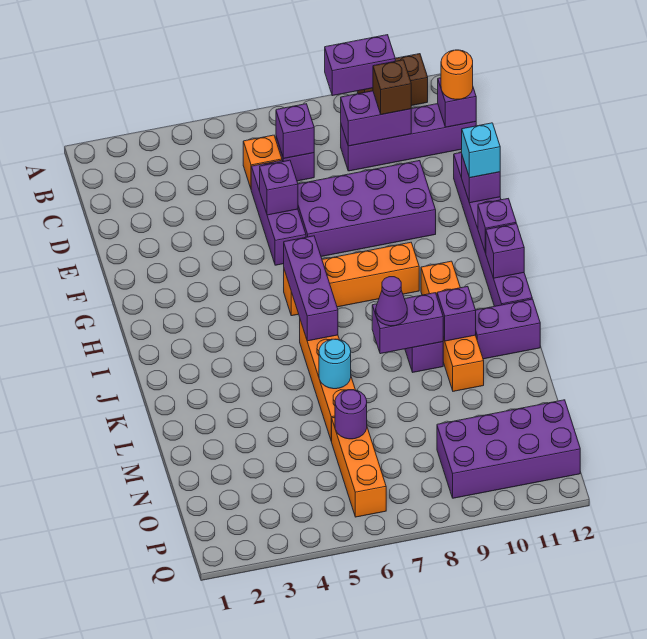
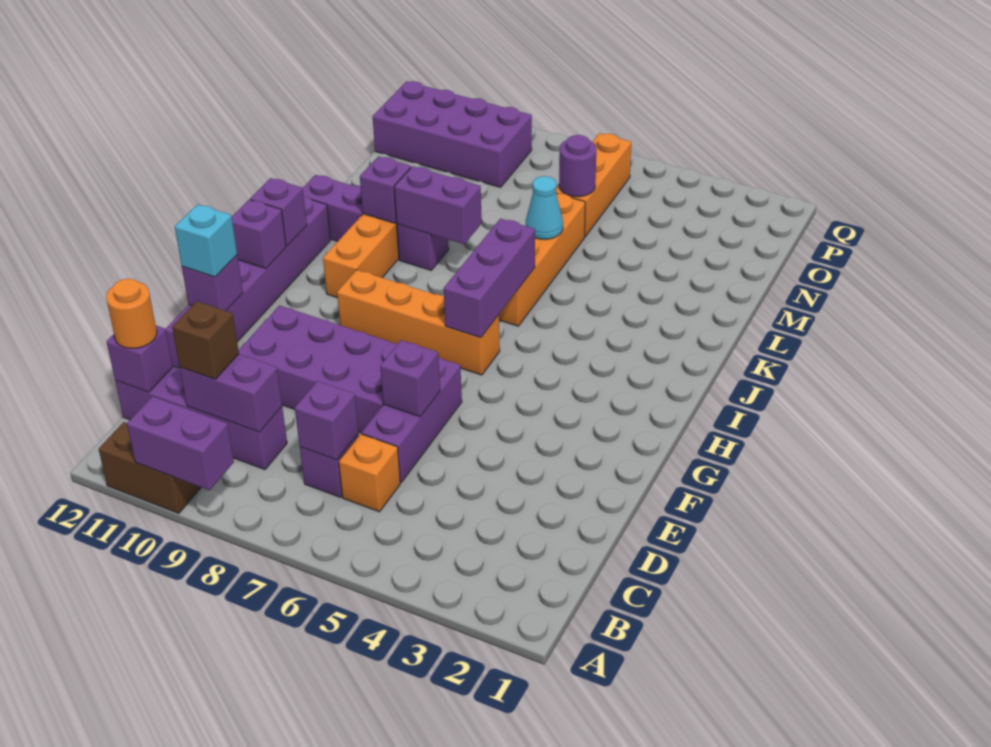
purple 1x1 cone [376,277,407,326] -> none
cyan 1x1 round brick [319,339,351,389] -> cyan 1x1 cone [526,176,563,239]

